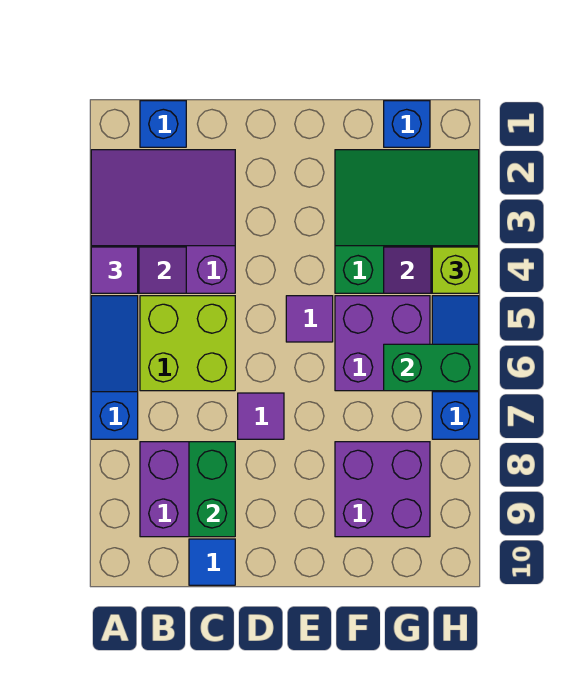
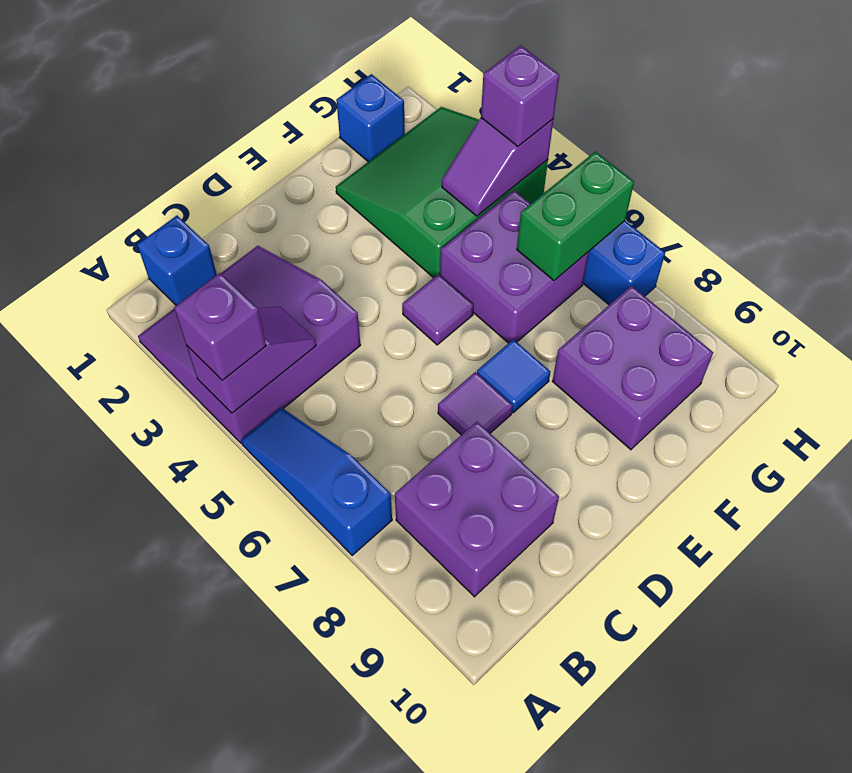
purple 1x1 tile [91,247,138,293] -> purple 1x1 brick [174,273,266,381]
lime 2x2 brick [140,296,235,391] -> none
green 1x2 brick [189,442,235,537] -> none
blue 1x1 tile [189,539,235,585] -> blue 1x1 tile moved to [477,339,550,413]
lime 1x1 brick [432,247,479,293] -> purple 1x1 brick [481,45,559,147]

